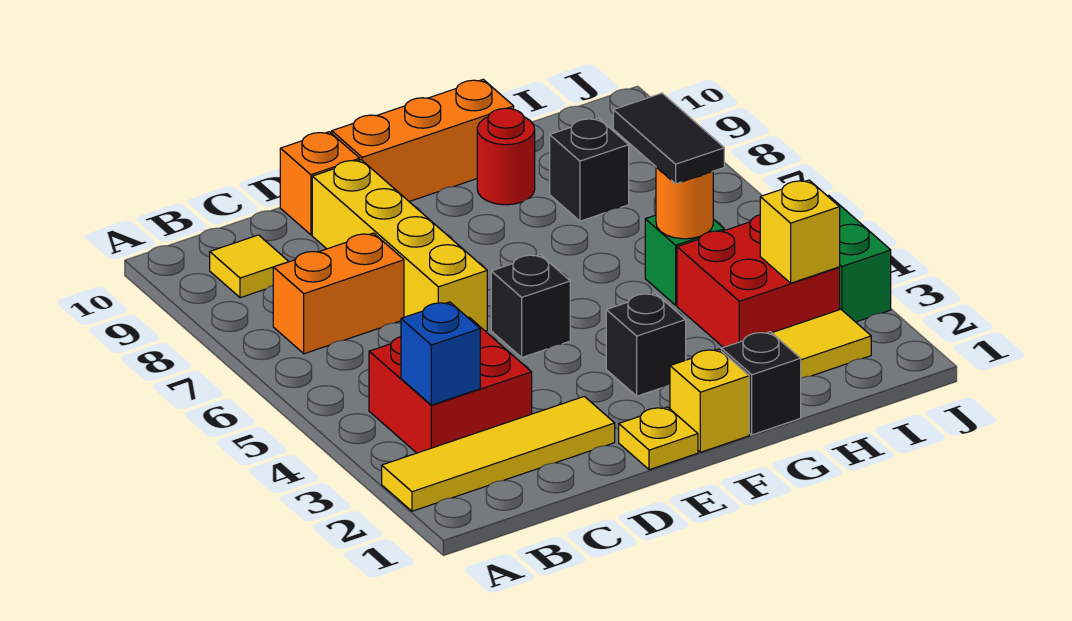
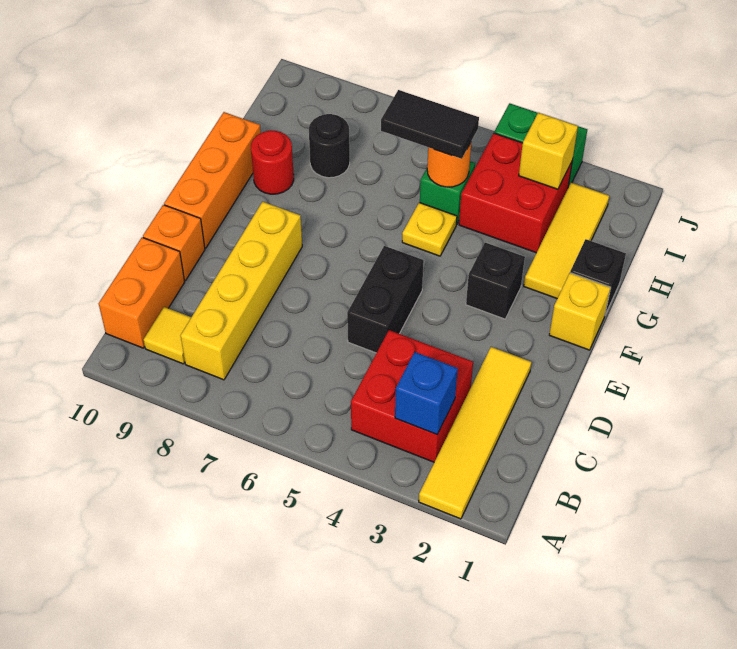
orange 1x2 brick [273,233,404,354] -> orange 1x2 brick moved to [99,237,185,348]
yellow 1x4 brick [312,160,487,331] -> yellow 1x4 brick turned to [181,202,302,380]
yellow 1x1 plate [619,407,698,470] -> yellow 1x1 plate moved to [402,203,457,256]
black 1x1 brick [491,255,570,357] -> black 1x2 brick [347,246,424,353]
black 1x1 brick [550,118,629,221] -> black 1x1 round brick [309,114,350,178]

